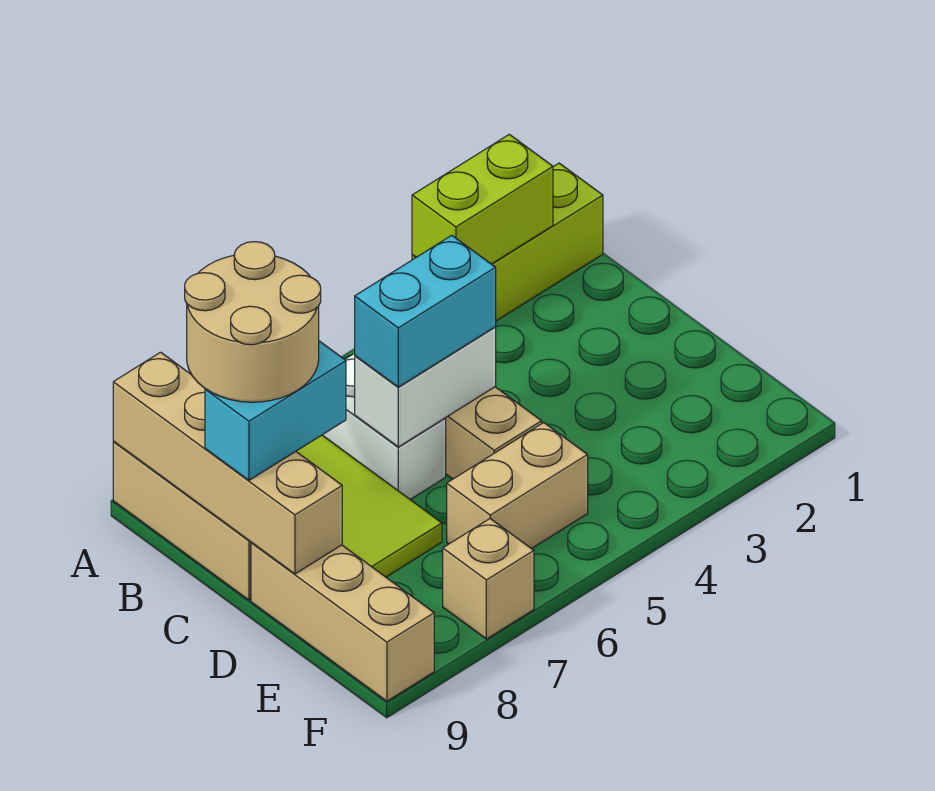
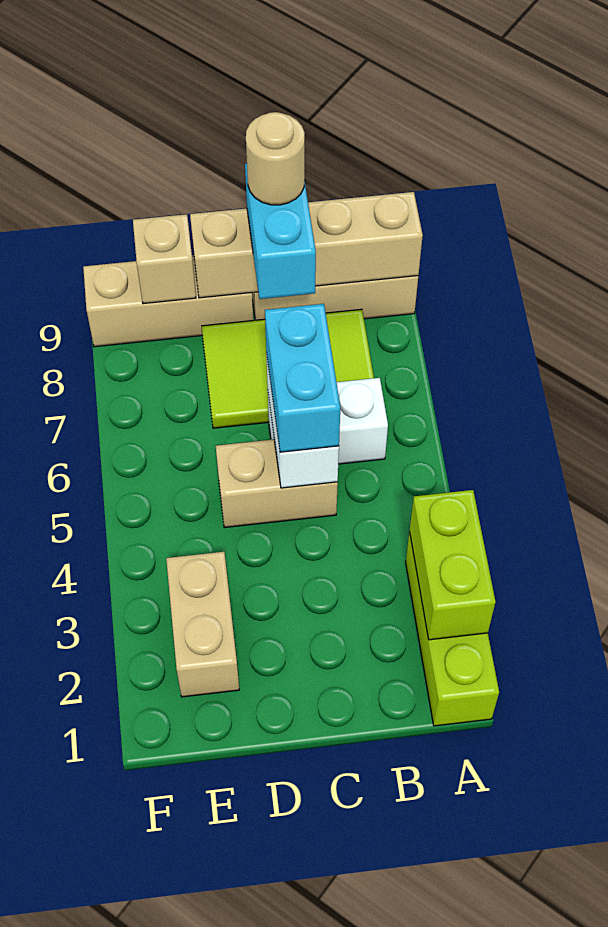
tan 2x2 round brick [185,242,321,402] -> tan 1x1 round brick [246,112,305,205]
tan 1x2 brick [447,423,588,549] -> tan 1x2 brick moved to [166,552,239,697]
tan 1x1 brick [443,519,534,639] -> tan 1x1 brick moved to [133,214,196,304]

